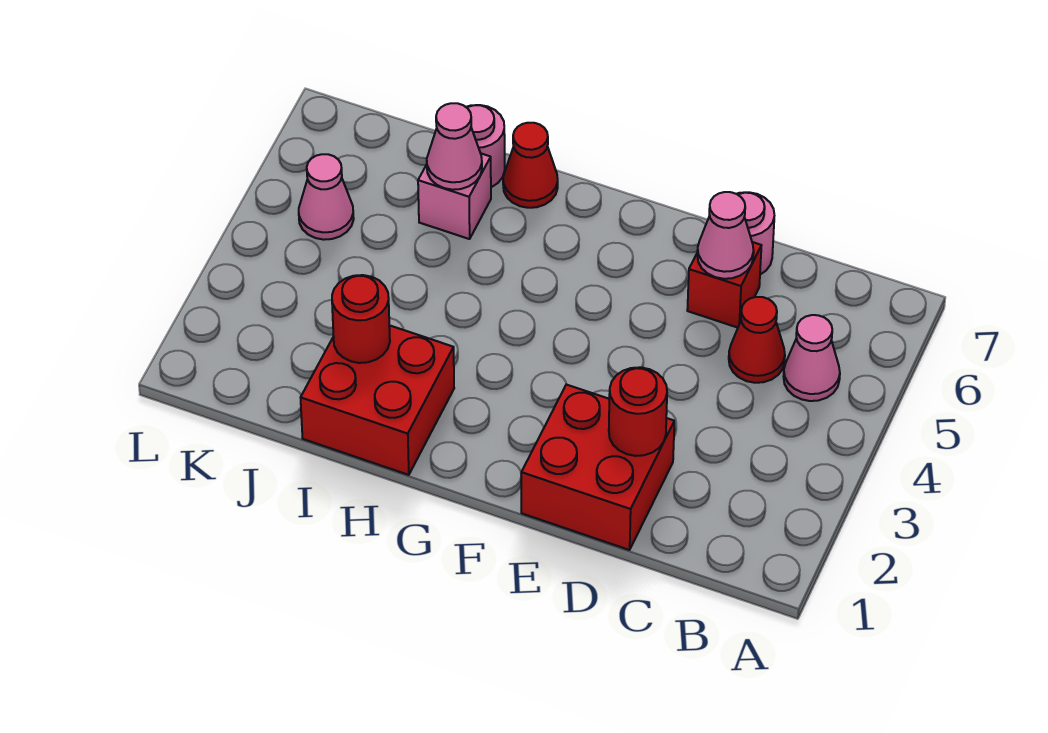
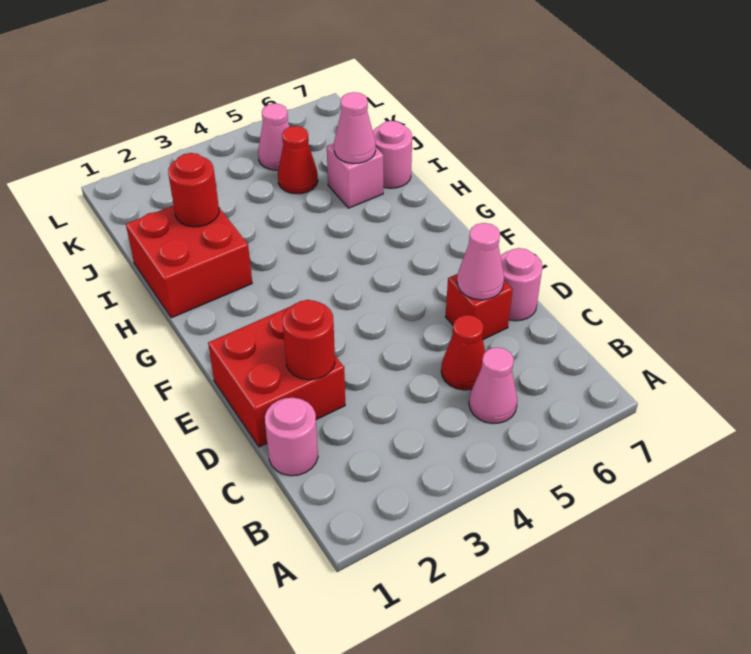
none -> pink 1x1 round brick [265,398,318,476]
red 1x1 cone [503,123,558,208] -> red 1x1 cone moved to [278,126,318,194]

